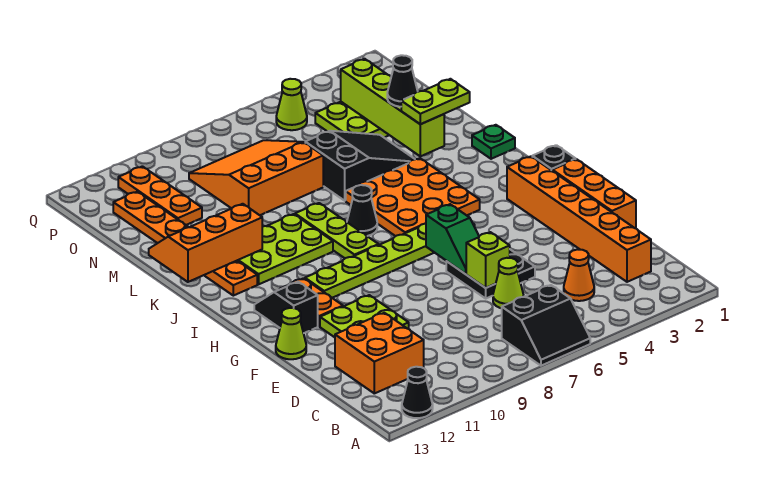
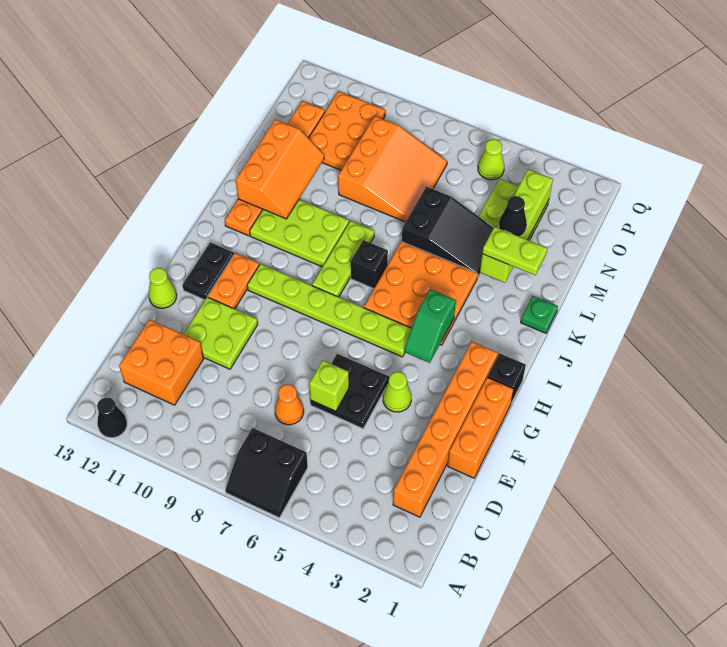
orange 1x1 cone [564,249,594,301] -> orange 1x1 cone moved to [275,384,304,425]
lime 1x1 cone [493,258,524,308] -> lime 1x1 cone moved to [383,372,411,412]
green 1x2 slope [426,204,479,274] -> green 1x2 slope moved to [404,289,456,363]
black 1x2 slope [254,282,318,333] -> black 1x2 plate [183,242,234,300]
black 1x1 cone [347,185,377,236] -> black 1x1 brick [351,240,388,289]
orange 2x3 slope [149,204,262,282] -> orange 2x3 slope turned to [236,119,324,219]
orange 3x3 slope [189,140,323,215] -> orange 3x3 slope turned to [338,116,447,222]
orange 1x3 plate [118,166,202,225] -> orange 2x3 plate [309,91,385,170]

